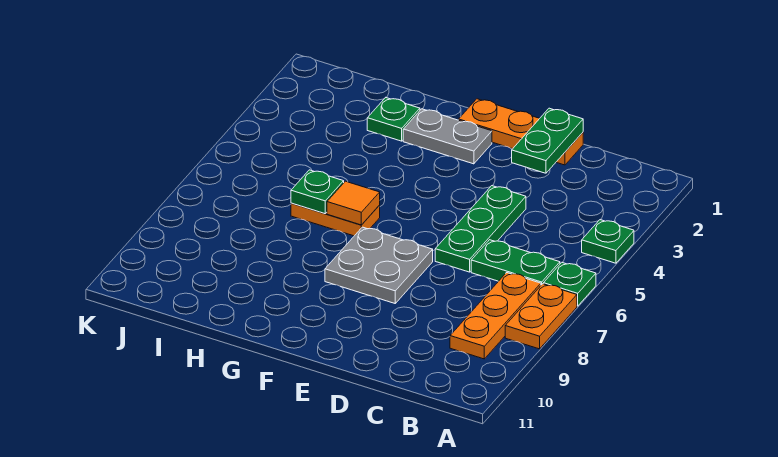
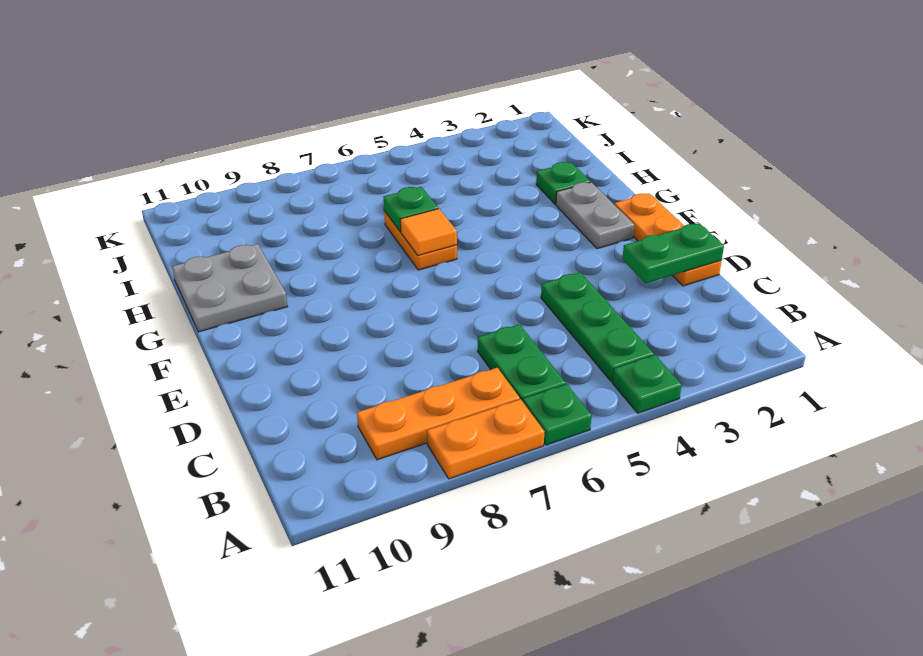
green 1x3 plate [435,186,526,272] -> green 1x3 plate turned to [541,272,654,381]
grey 2x2 plate [325,227,433,303] -> grey 2x2 plate moved to [172,244,288,332]

